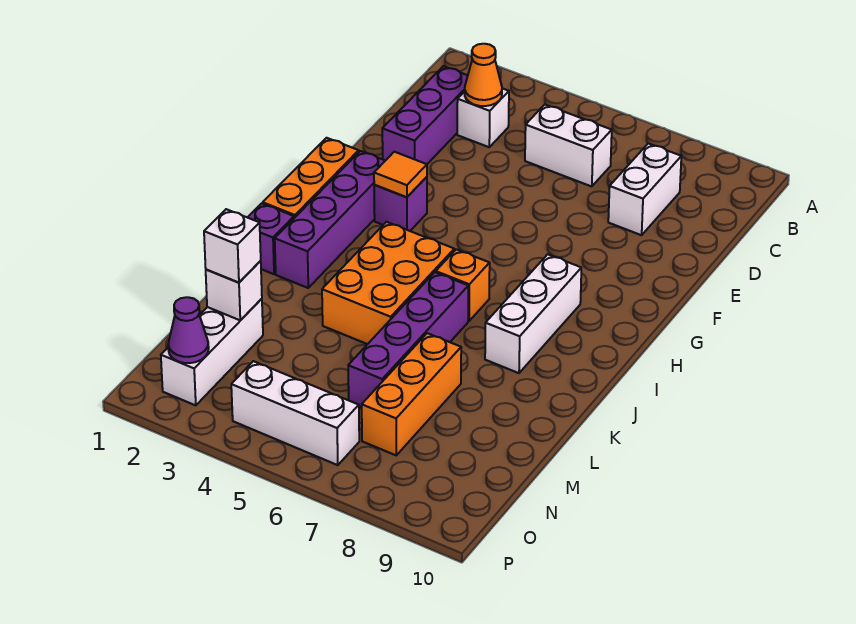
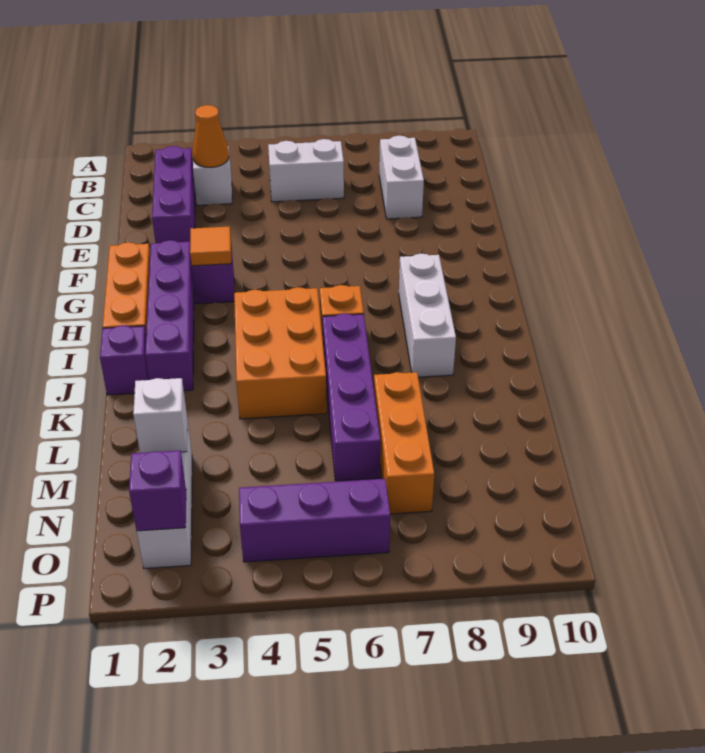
white 1x1 brick [204,209,261,282] -> none
purple 1x1 cone [168,297,209,363] -> purple 1x1 brick [129,451,186,531]
white 1x3 brick [231,361,359,465] -> purple 1x3 brick [239,479,390,562]

